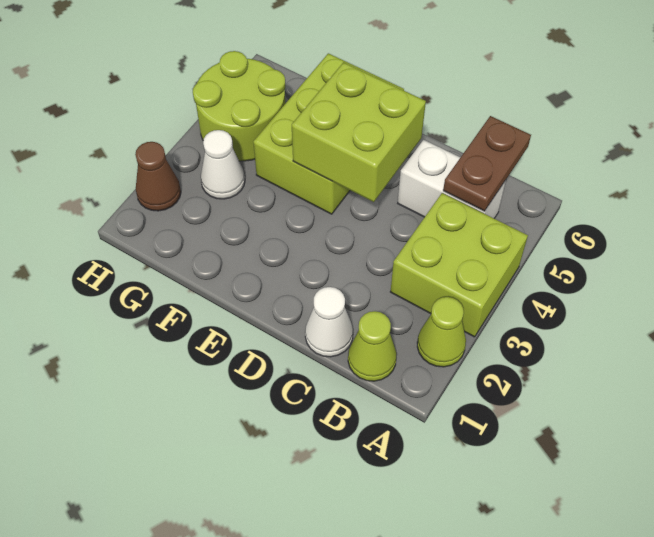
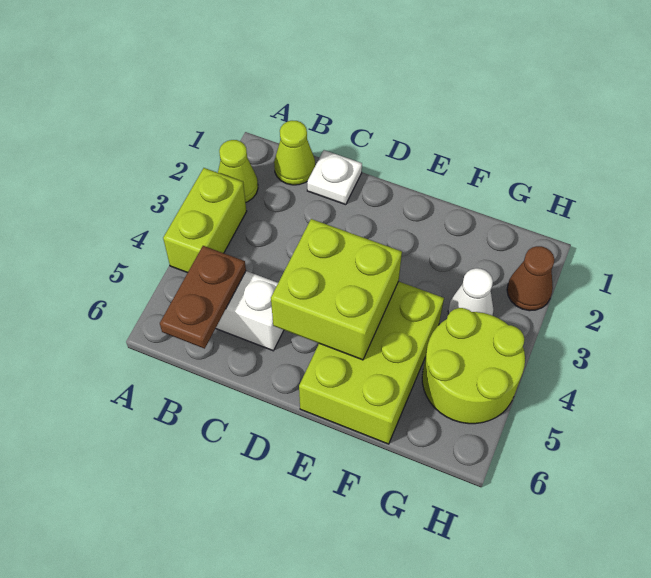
lime 2x2 brick [390,193,528,337] -> lime 1x2 brick [163,168,247,273]
white 1x1 cone [305,287,353,357] -> white 1x1 plate [307,150,362,205]

